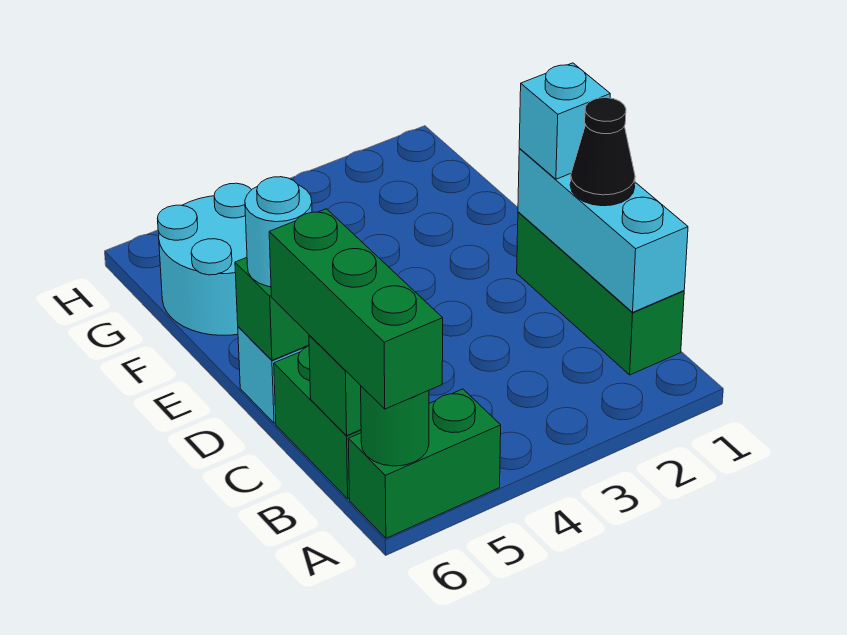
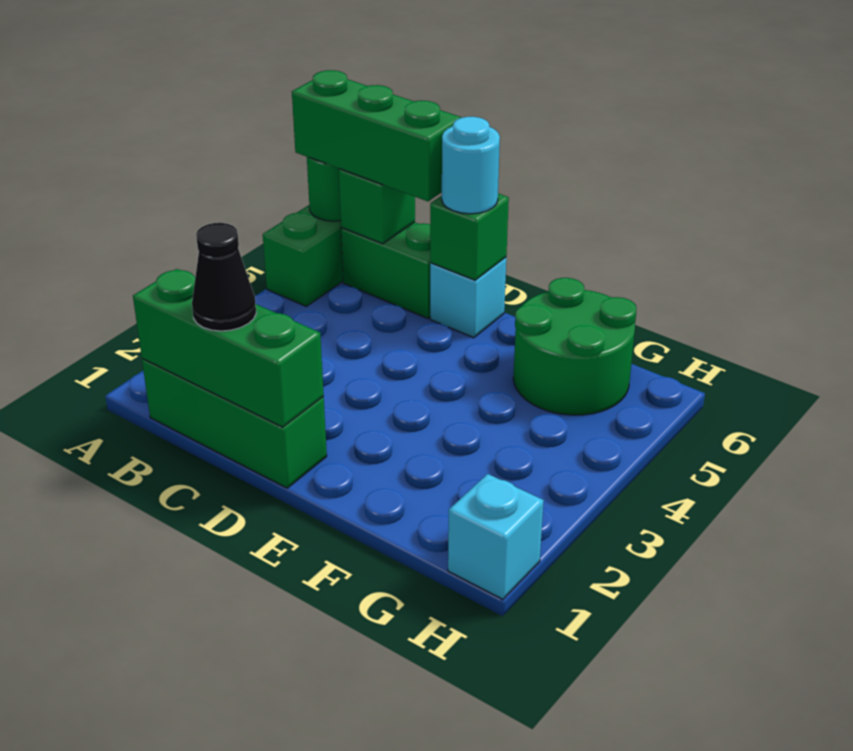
cyan 1x3 brick [518,149,688,312] -> green 1x3 brick [133,269,324,427]
cyan 1x1 brick [519,63,610,179] -> cyan 1x1 brick moved to [448,474,544,599]
cyan 2x2 round brick [158,183,251,335] -> green 2x2 round brick [513,278,636,415]

